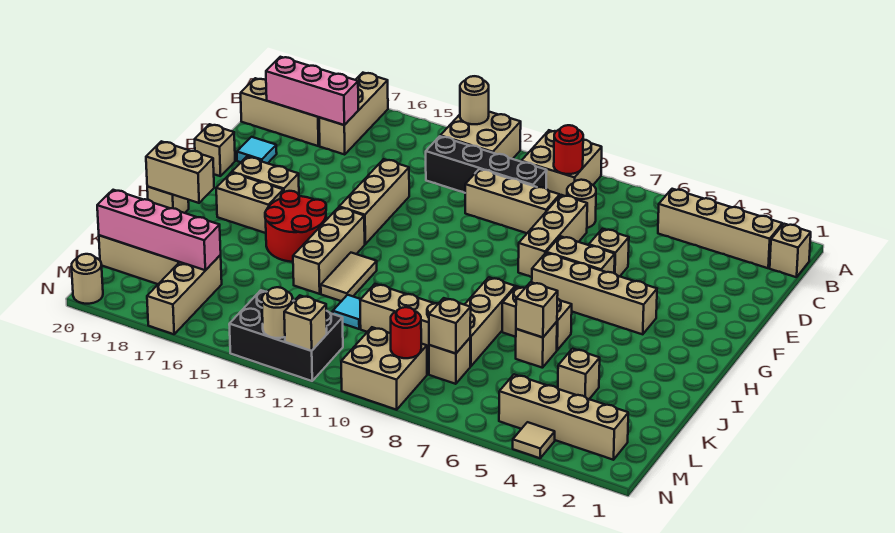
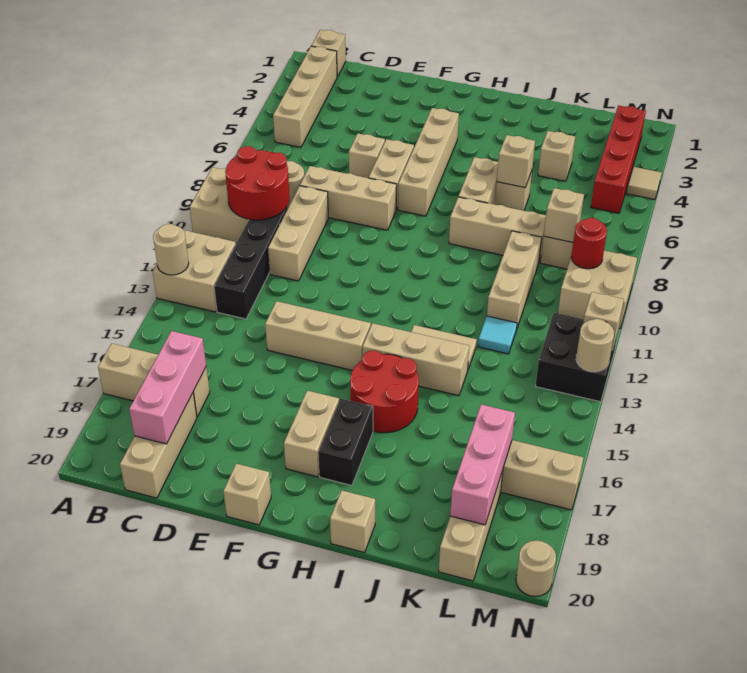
red 1x1 round brick [554,125,583,174] -> red 2x2 round brick [225,146,290,220]
cyan 1x1 tile [237,137,277,163] -> none
tan 1x2 brick [216,173,283,233] -> black 1x2 brick [318,399,373,485]
tan 1x2 brick [146,141,214,203] -> none
pink 1x4 brick [97,190,221,270] -> pink 1x3 brick [450,405,515,525]
tan 1x4 brick [499,374,628,460] -> red 1x4 brick [591,105,646,213]
black 2x3 brick [229,290,343,381] -> black 2x2 brick [536,313,618,402]

